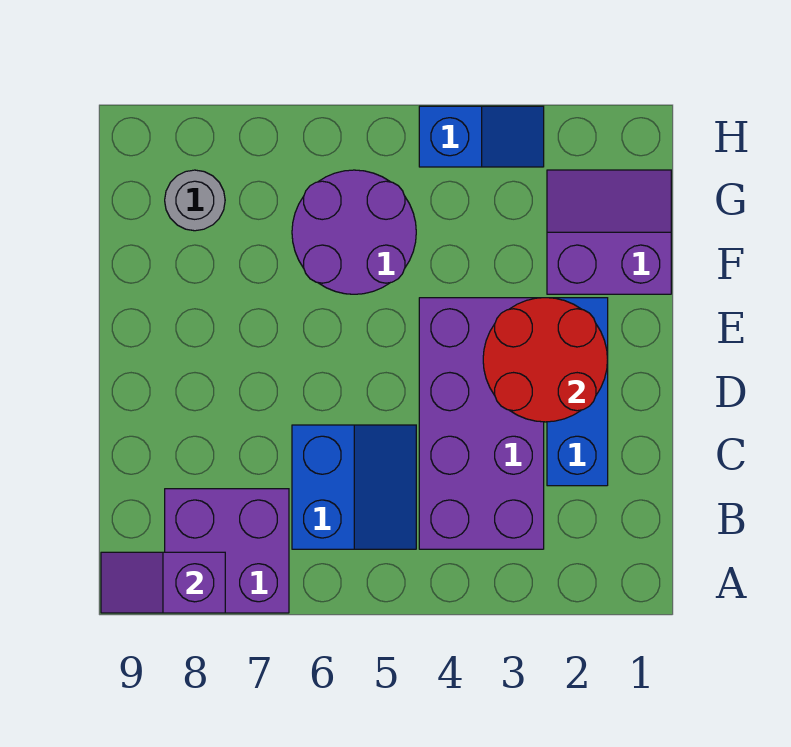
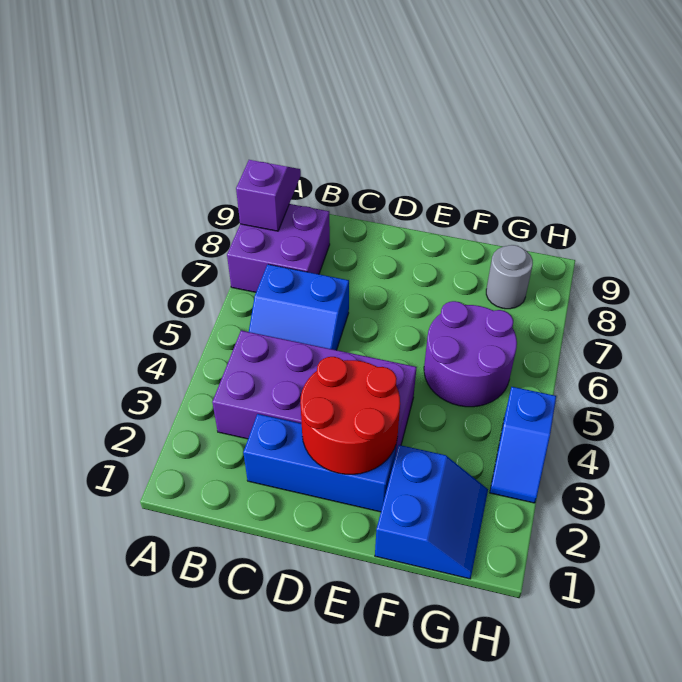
purple 2x2 slope [547,170,671,294] -> blue 2x2 slope [375,445,488,579]

